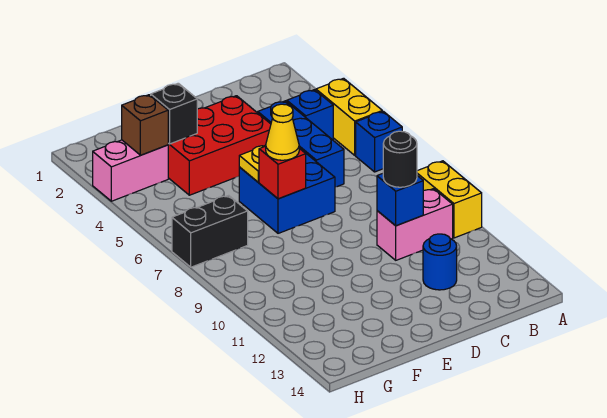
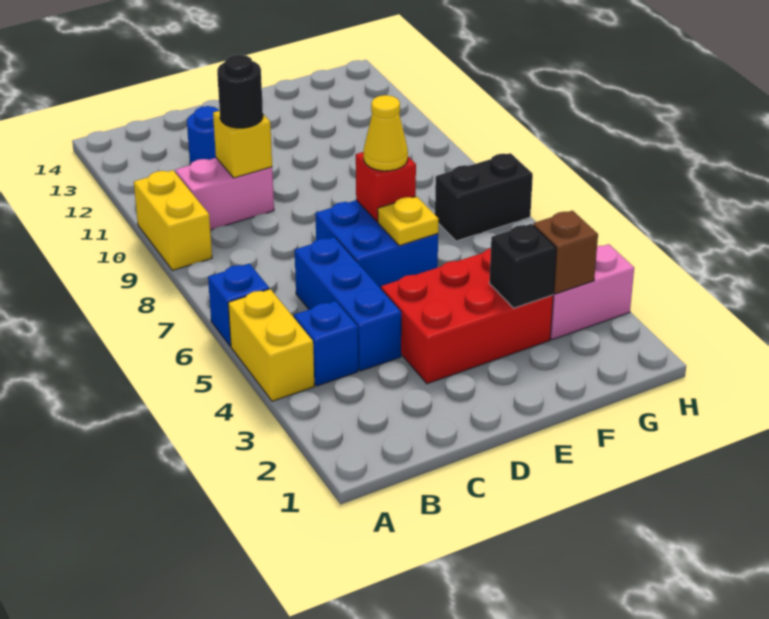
blue 1x1 brick [377,174,423,226] -> yellow 1x1 brick [213,111,272,178]

